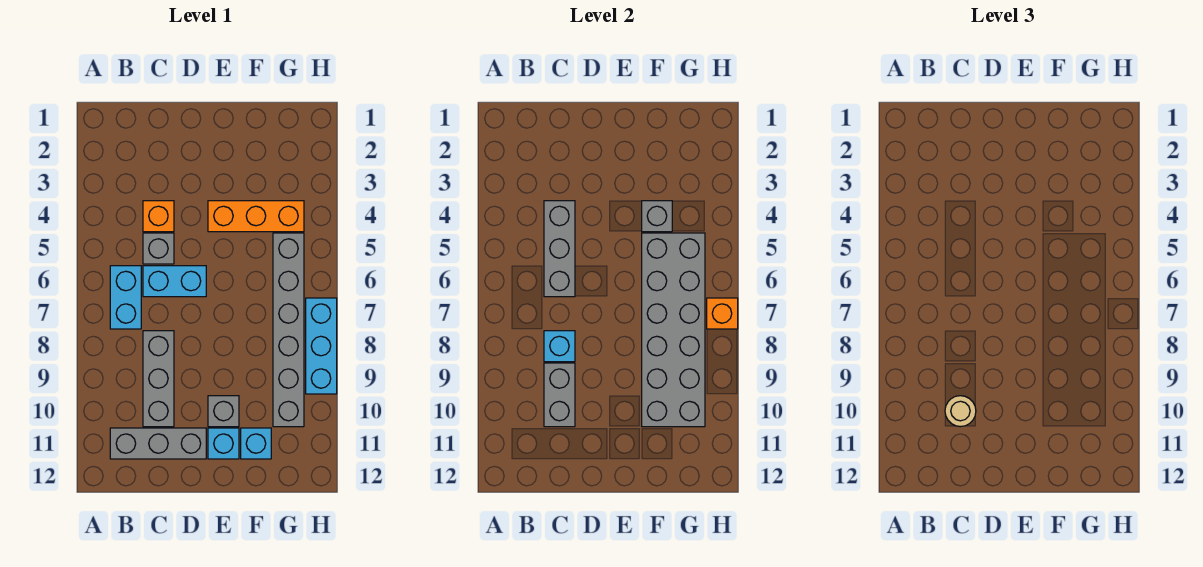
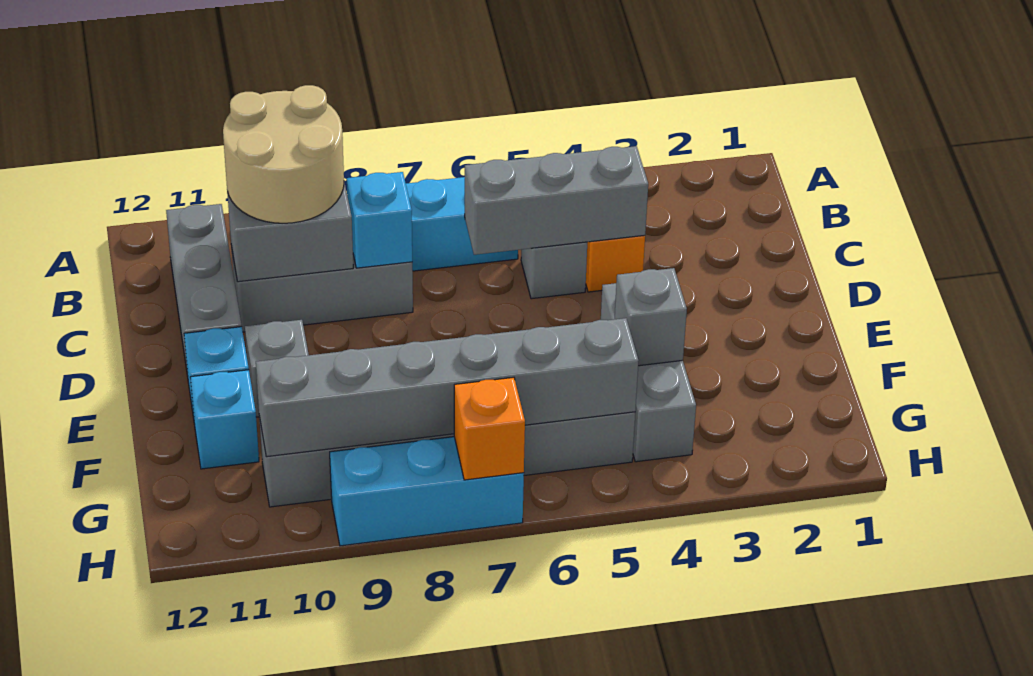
cyan 1x2 brick [143,266,206,297] -> none
tan 1x1 round brick [945,396,976,427] -> tan 2x2 round brick [223,85,344,223]
orange 1x3 brick [208,201,304,232] -> grey 1x3 brick [601,283,696,462]
grey 2x6 brick [642,233,705,427] -> grey 1x6 brick [256,318,638,457]

